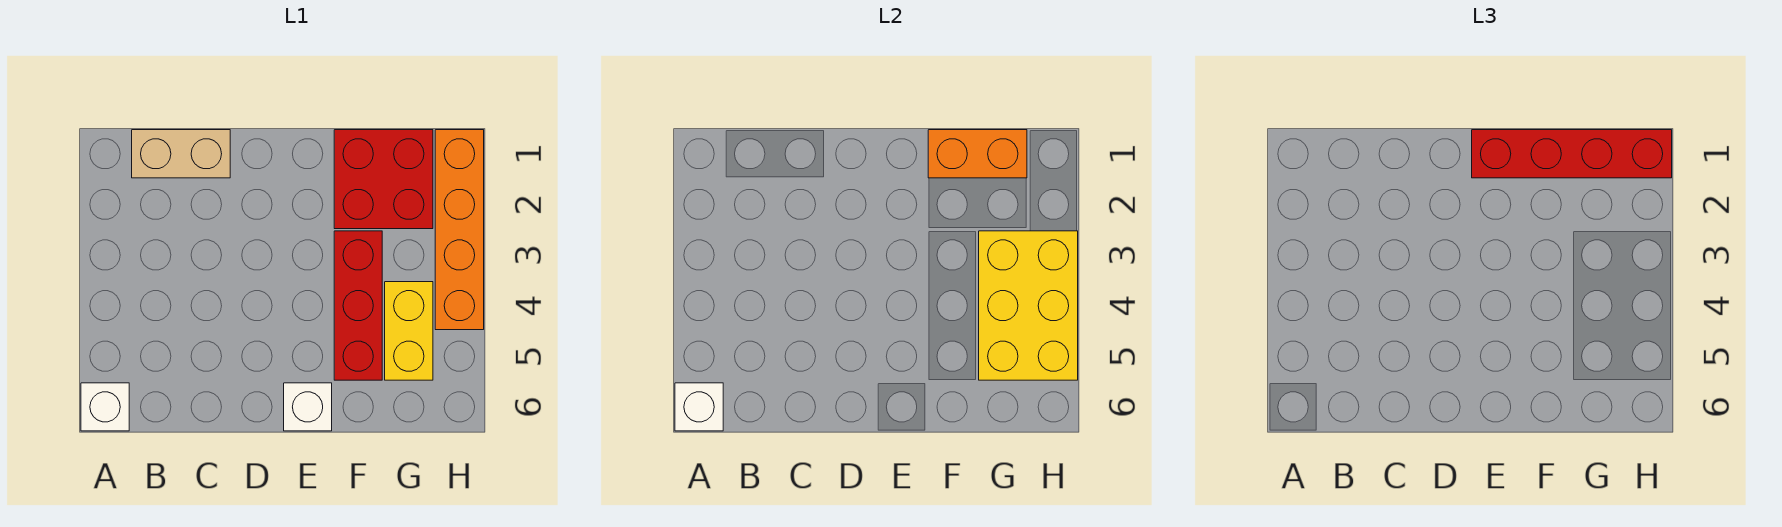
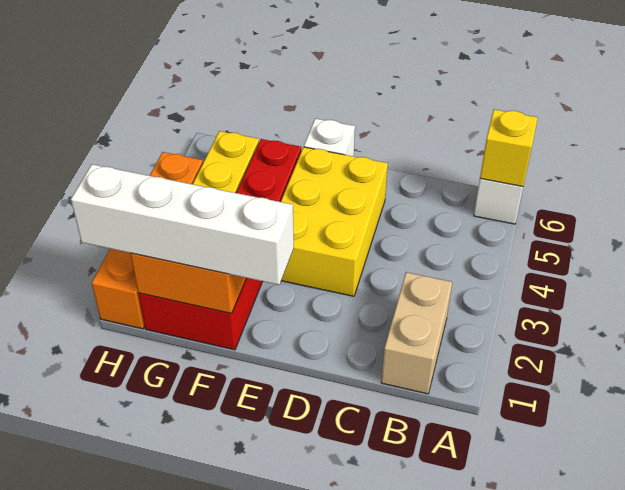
white 1x1 brick [675,383,723,431] -> yellow 1x1 brick [480,109,538,187]
tan 1x2 brick [132,130,230,178] -> tan 1x2 brick turned to [381,272,452,394]
red 1x4 brick [1472,130,1672,178] -> white 1x4 brick [71,164,294,285]
yellow 2x3 brick [979,231,1078,380] -> yellow 2x3 brick moved to [281,147,388,296]

